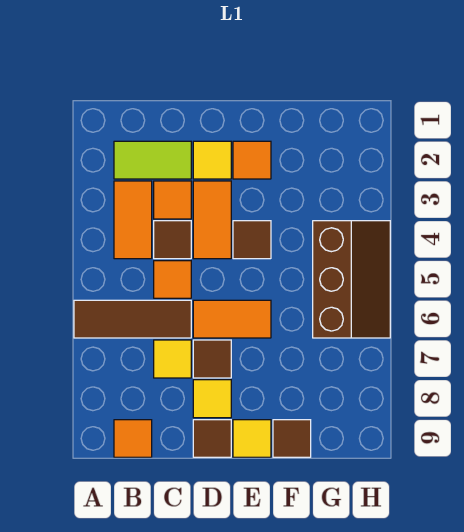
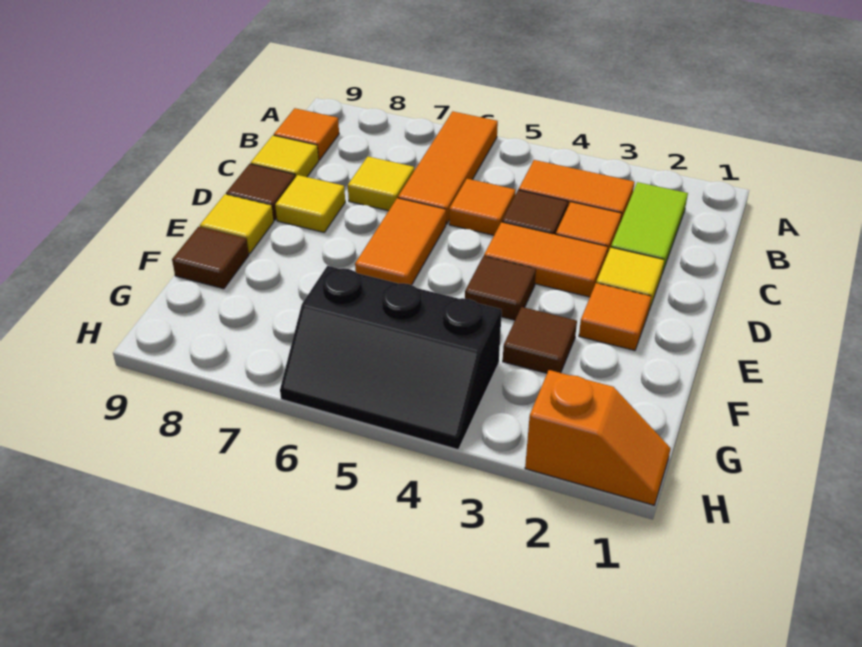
brown 1x3 tile [74,300,191,338] -> orange 1x3 tile [398,111,498,224]
none -> yellow 1x1 tile [251,135,319,177]
brown 1x1 tile [193,340,231,378] -> brown 1x1 tile moved to [503,307,577,373]
brown 2x3 slope [313,221,390,338] -> black 2x3 slope [280,266,502,450]
none -> orange 1x2 slope [525,370,671,505]

